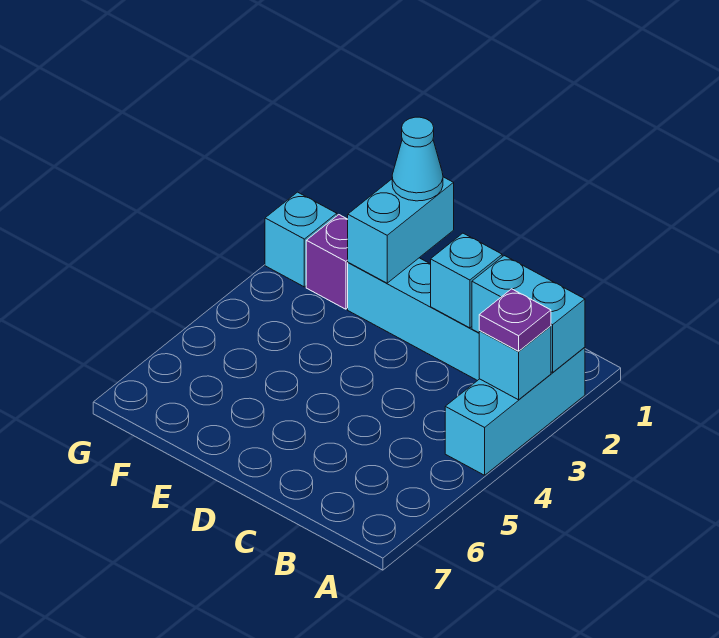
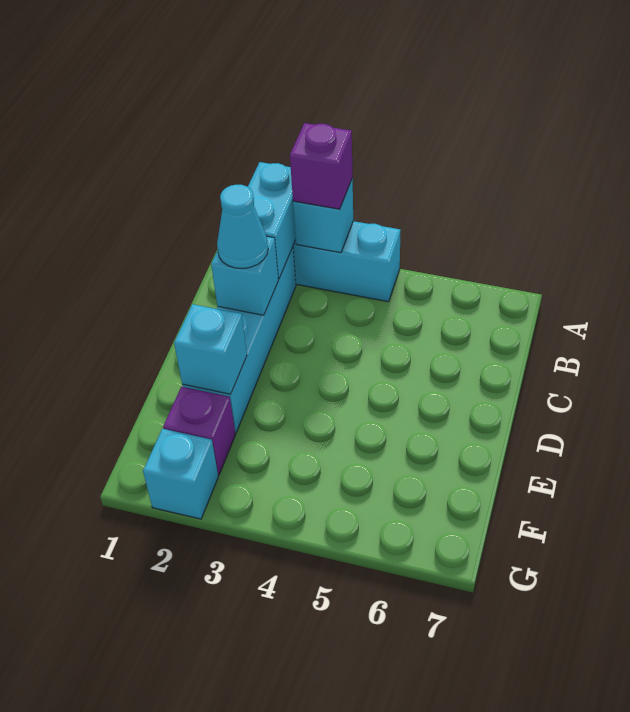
purple 1x1 plate [479,289,551,351] -> purple 1x1 brick [290,123,353,209]
cyan 1x2 brick [348,177,454,283] -> cyan 1x1 brick [174,304,247,394]
cyan 1x1 cone [392,117,443,201] -> cyan 1x1 cone moved to [217,185,268,269]

